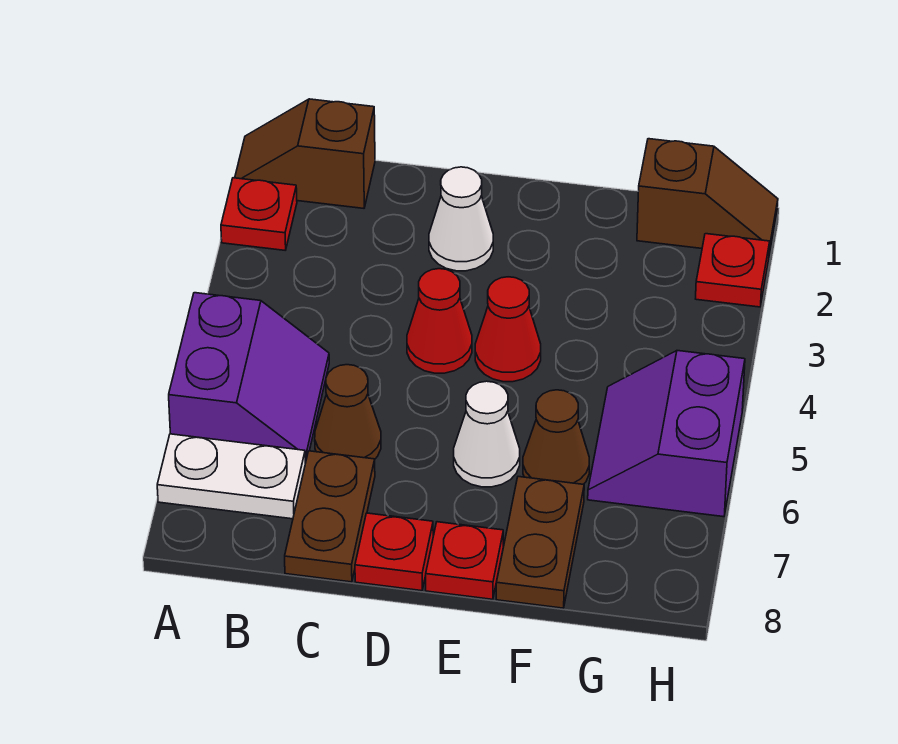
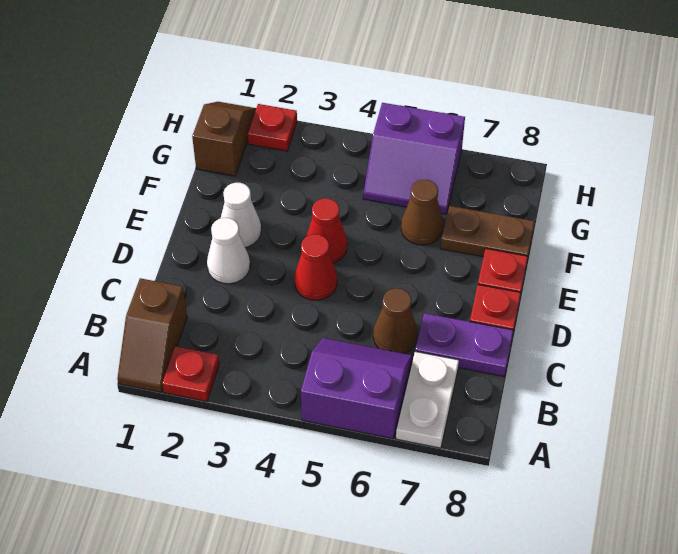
brown 1x2 plate [285,451,375,582] -> purple 1x2 plate [415,313,513,376]
white 1x1 cone [454,381,520,487] -> white 1x1 cone moved to [221,183,261,247]

